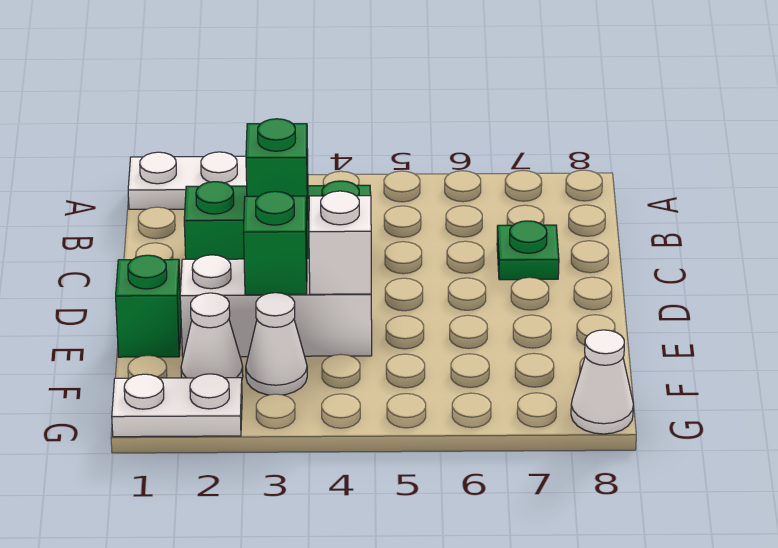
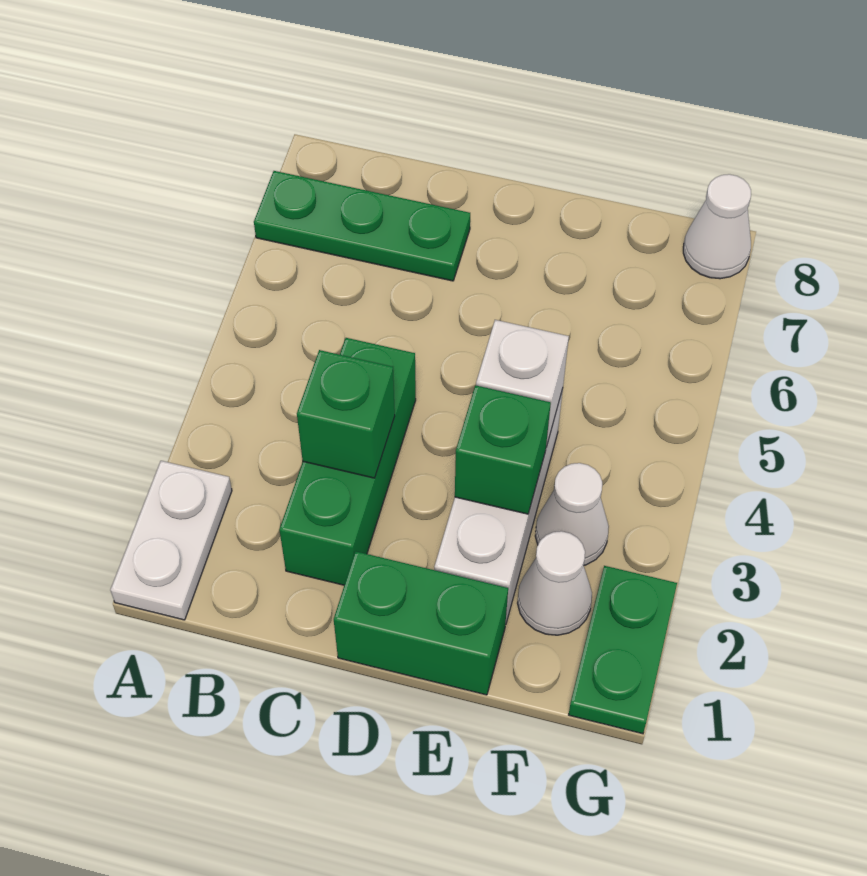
green 1x1 plate [497,221,559,280] -> green 1x3 plate [254,171,470,281]
green 1x1 brick [116,255,181,357] -> green 1x2 brick [334,551,508,695]
white 1x2 plate [112,374,242,437] -> green 1x2 plate [569,566,677,734]

